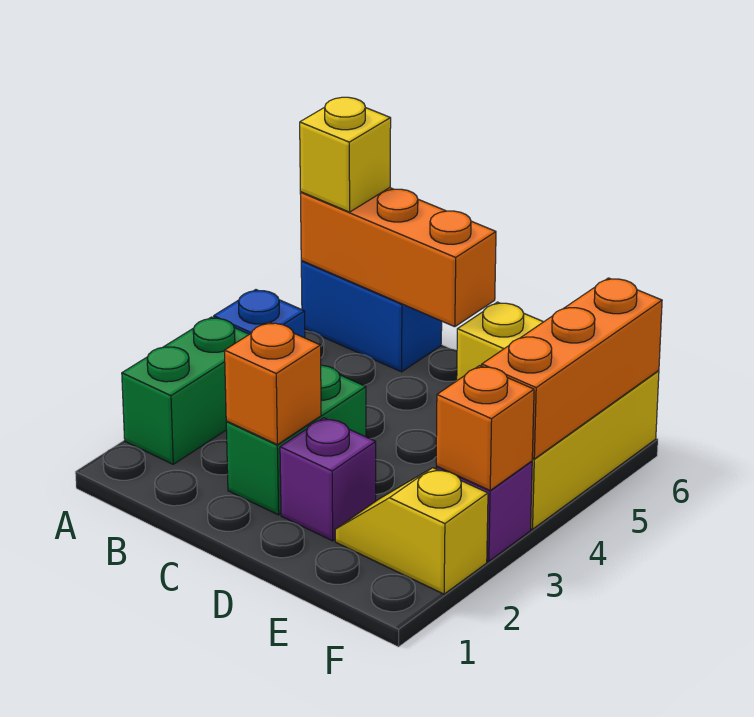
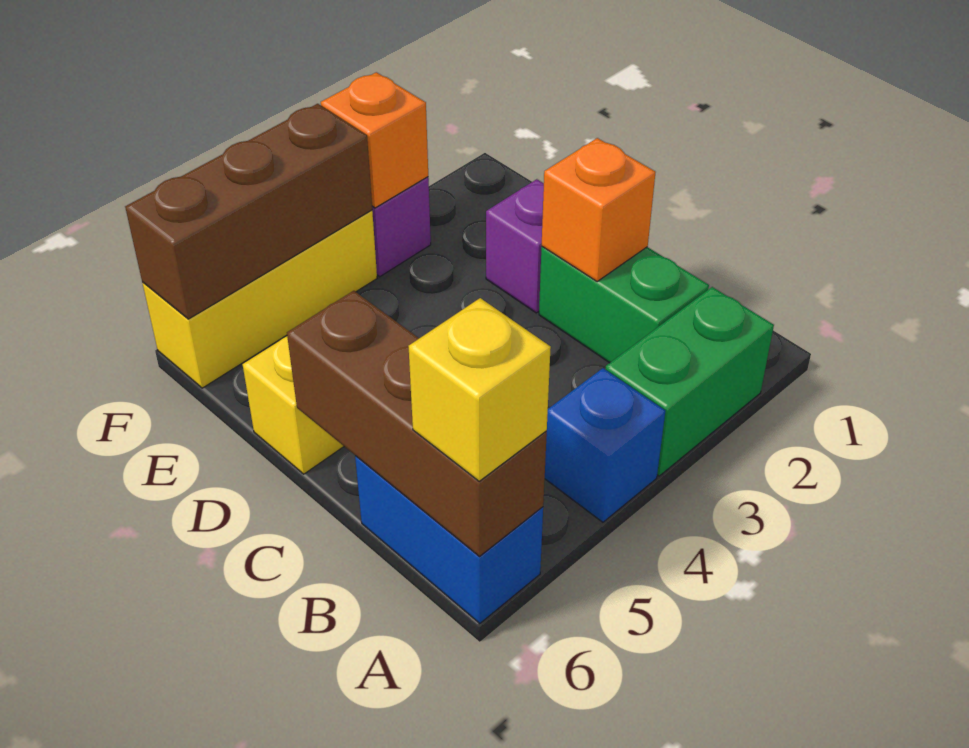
orange 1x3 brick [300,188,496,327] -> brown 1x3 brick [287,291,547,557]
green 1x2 brick [226,365,366,515] -> green 1x2 brick turned to [539,247,709,363]
yellow 1x2 slope [335,468,488,594] -> none
orange 1x3 brick [482,278,662,459] -> brown 1x3 brick [125,104,372,319]

